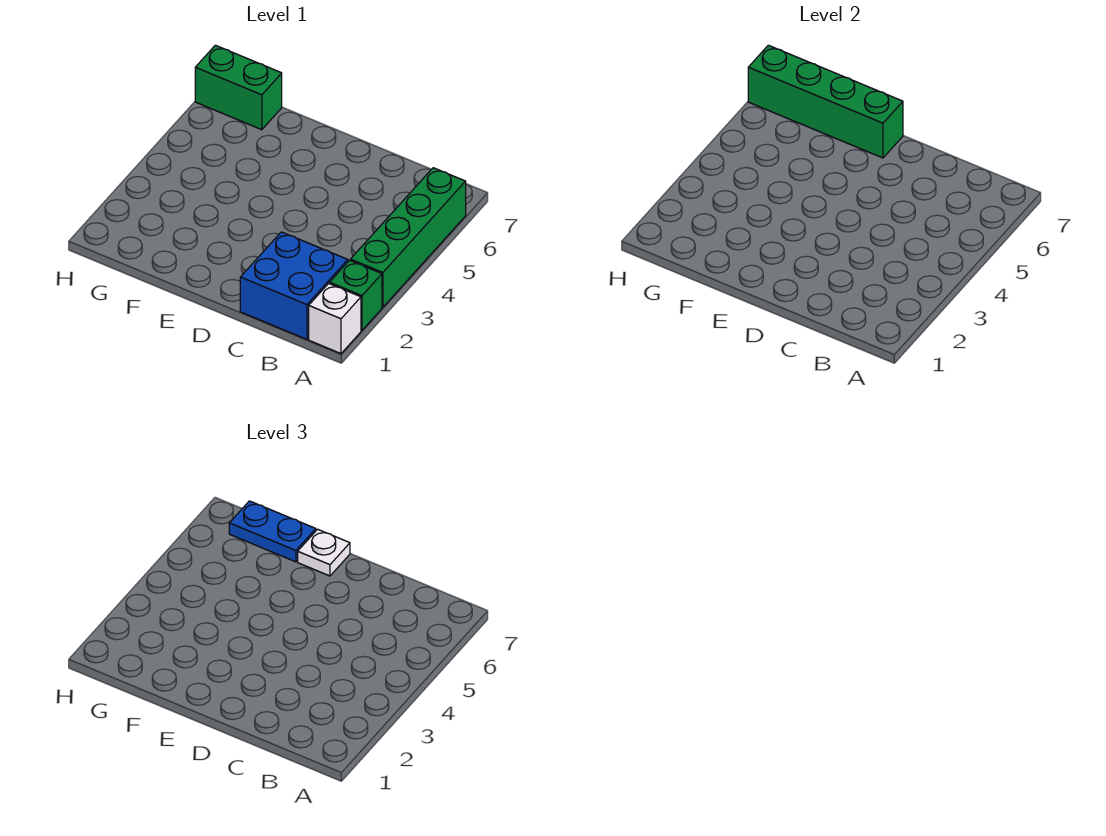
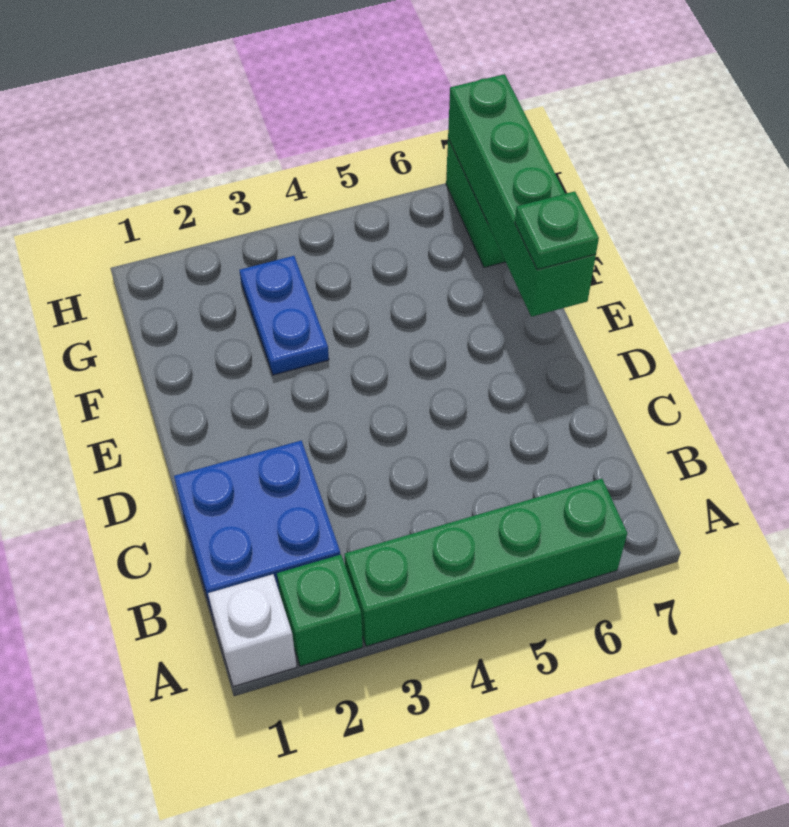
white 1x1 plate [298,529,350,576] -> green 1x1 plate [515,191,599,270]
blue 1x2 plate [229,501,316,562] -> blue 1x2 plate moved to [239,256,329,375]

